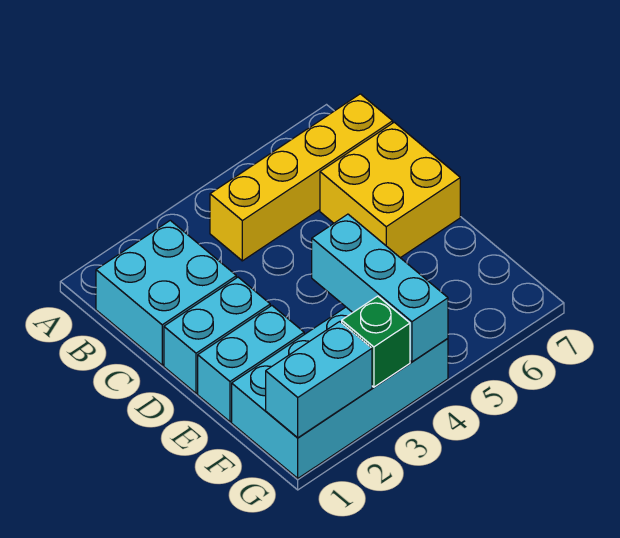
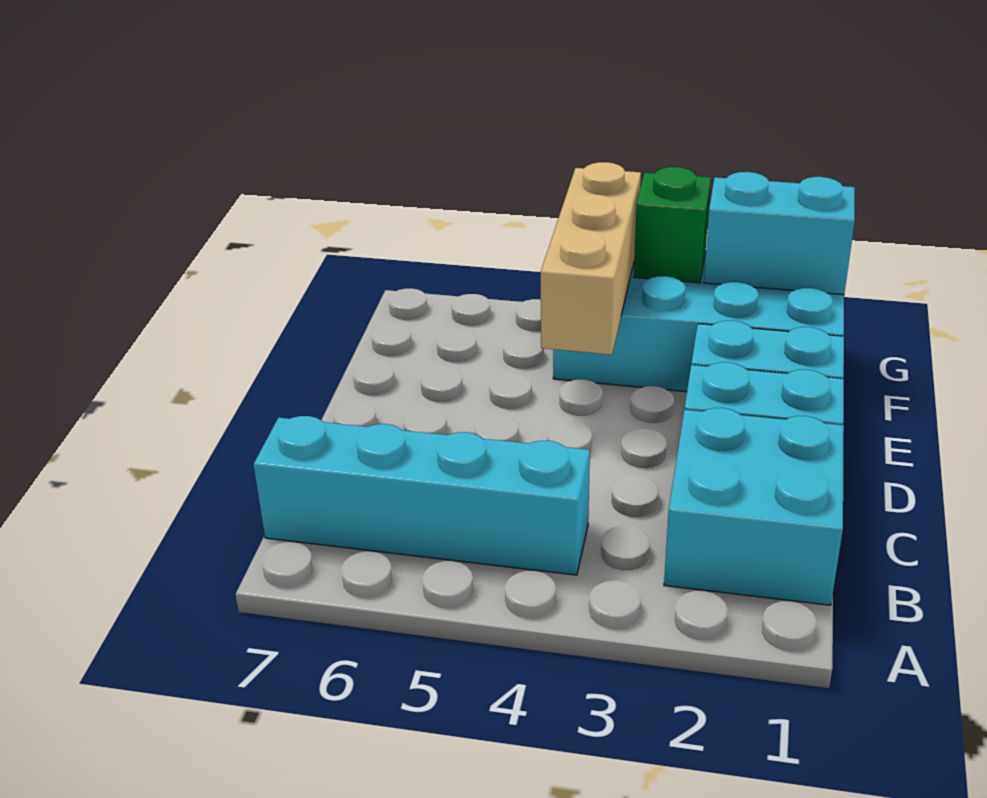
yellow 1x4 brick [210,94,393,261] -> cyan 1x4 brick [253,416,590,575]
yellow 2x2 brick [320,122,460,258] -> none
cyan 1x3 brick [312,214,448,362] -> tan 1x3 brick [541,162,641,355]

